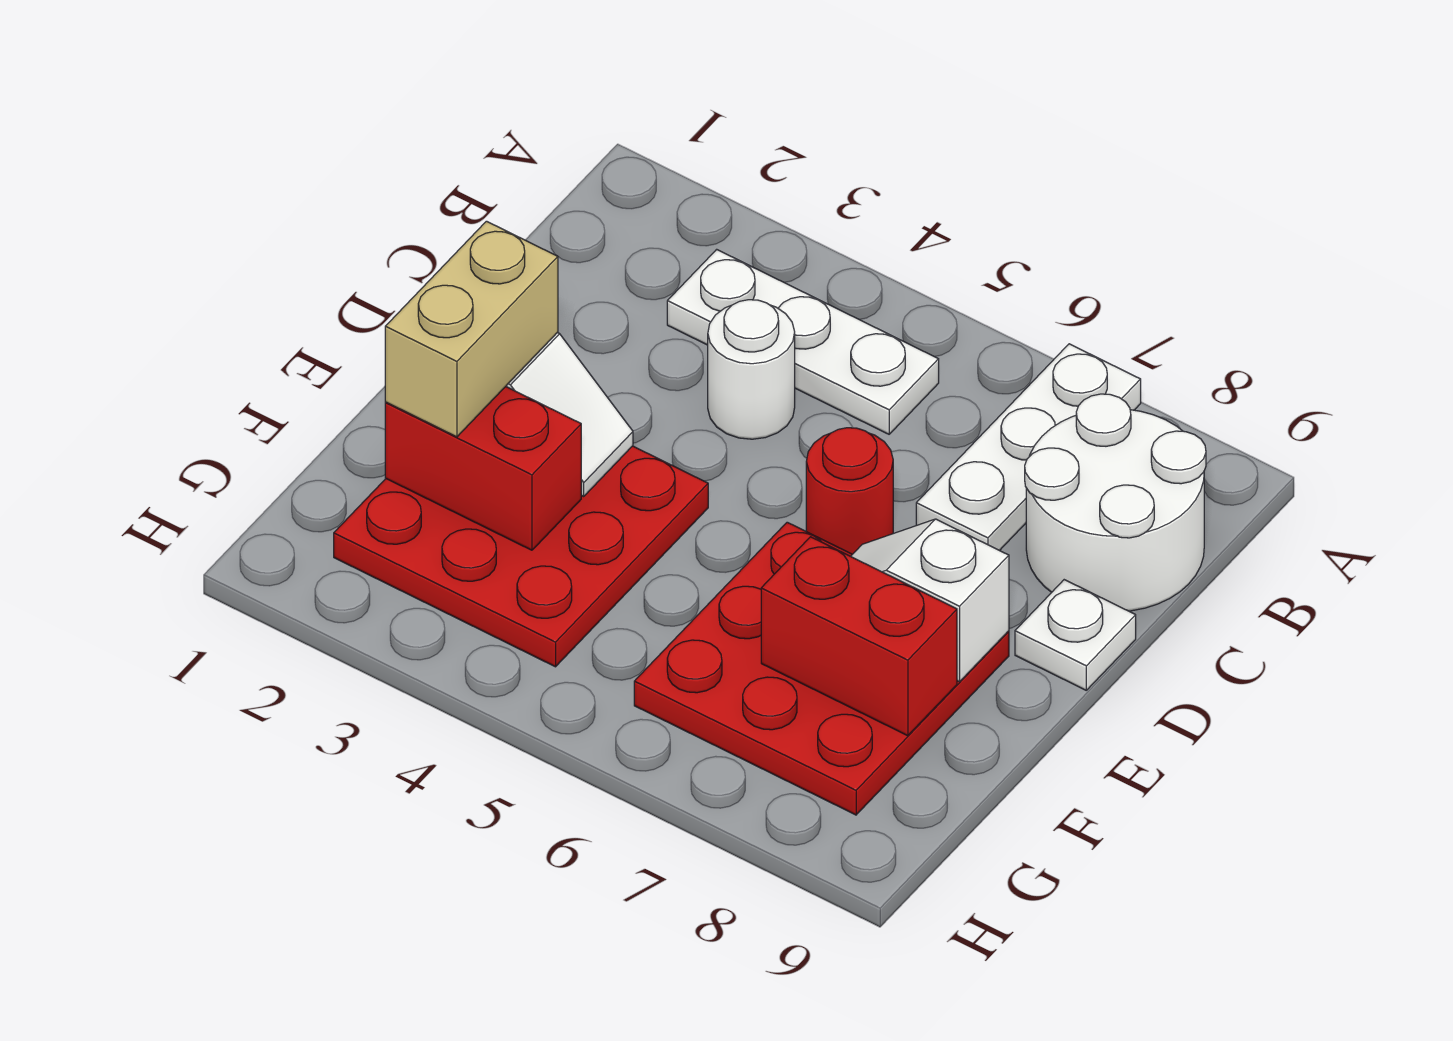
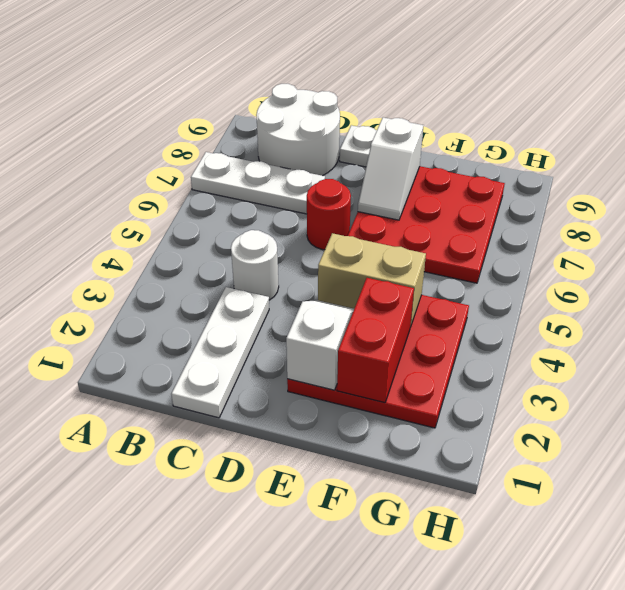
white 1x3 plate [667,249,939,434] -> white 1x3 plate moved to [171,287,269,418]
tan 1x2 brick [385,221,558,437] -> tan 1x2 brick moved to [318,233,426,327]
red 1x2 brick [761,537,957,736] -> none

